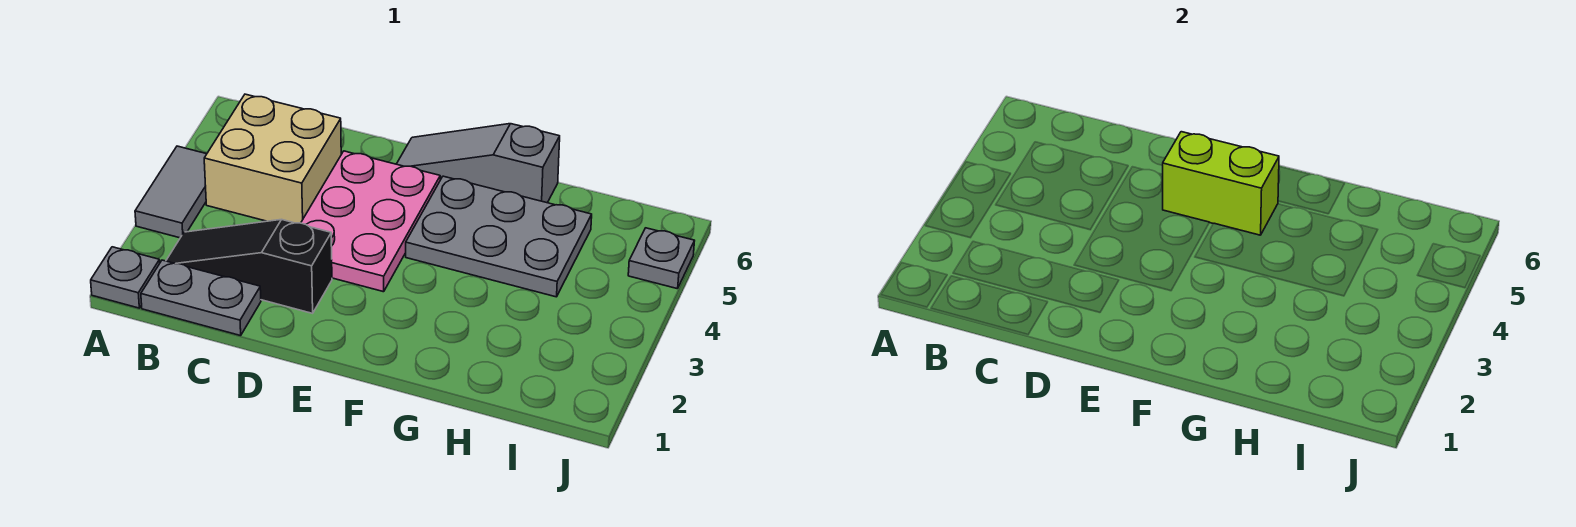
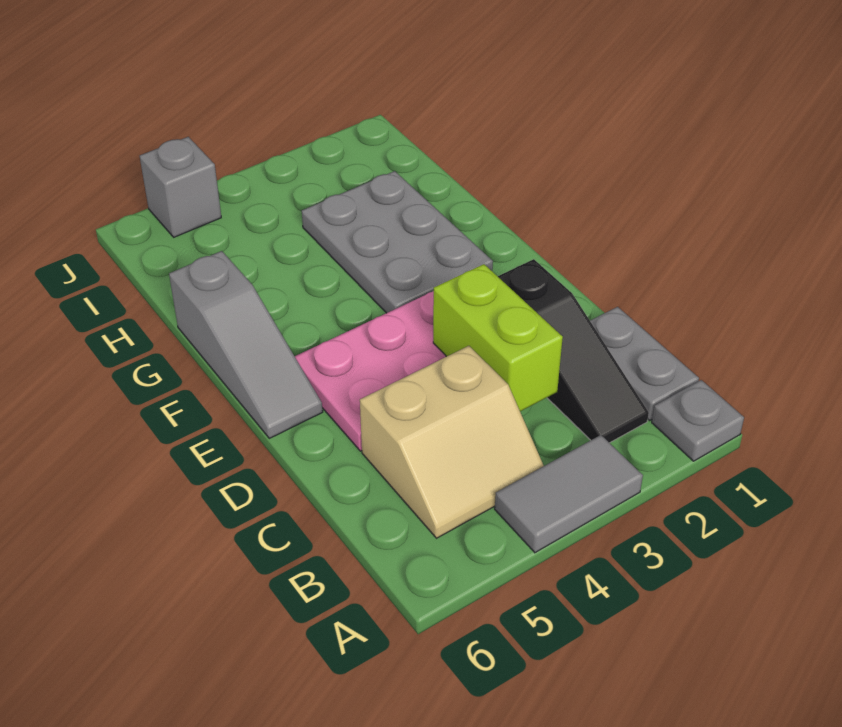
tan 2x2 brick [204,94,341,223] -> tan 2x2 slope [360,346,544,538]
lime 1x2 brick [1163,132,1279,235] -> lime 1x2 brick moved to [433,264,563,411]
grey 2x3 plate [406,176,592,297] -> grey 2x3 plate moved to [302,171,493,313]
grey 1x1 plate [628,228,694,289] -> grey 1x1 brick [140,137,221,237]

